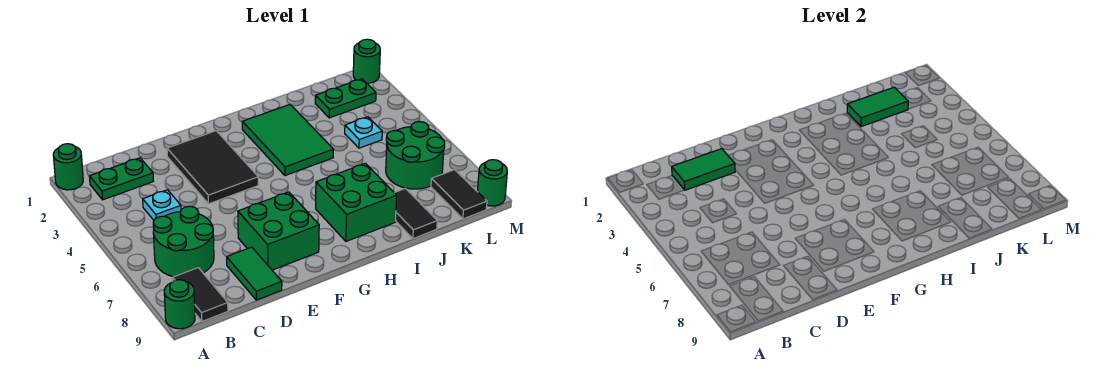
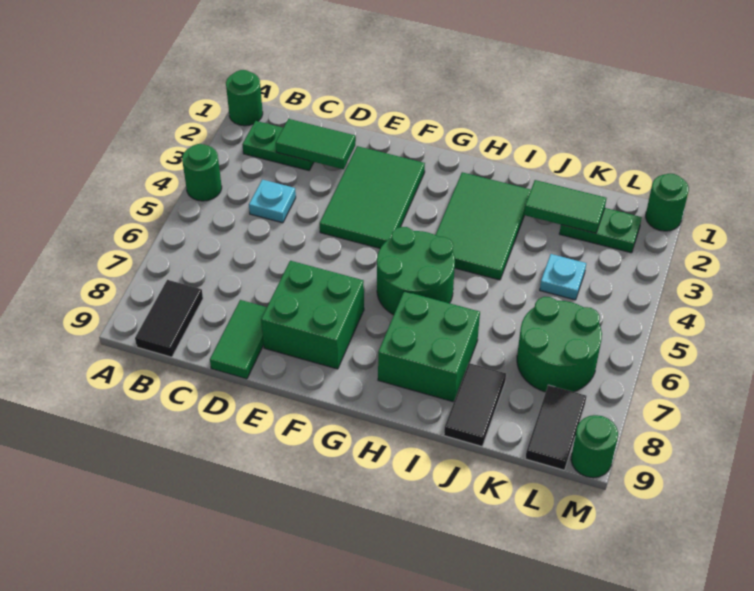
green 1x1 round brick [164,280,195,329] -> green 1x1 round brick moved to [182,144,222,201]
green 2x2 round brick [153,206,214,277] -> green 2x2 round brick moved to [377,227,455,315]
black 2x3 tile [167,131,258,204] -> green 2x3 tile [320,146,425,248]

